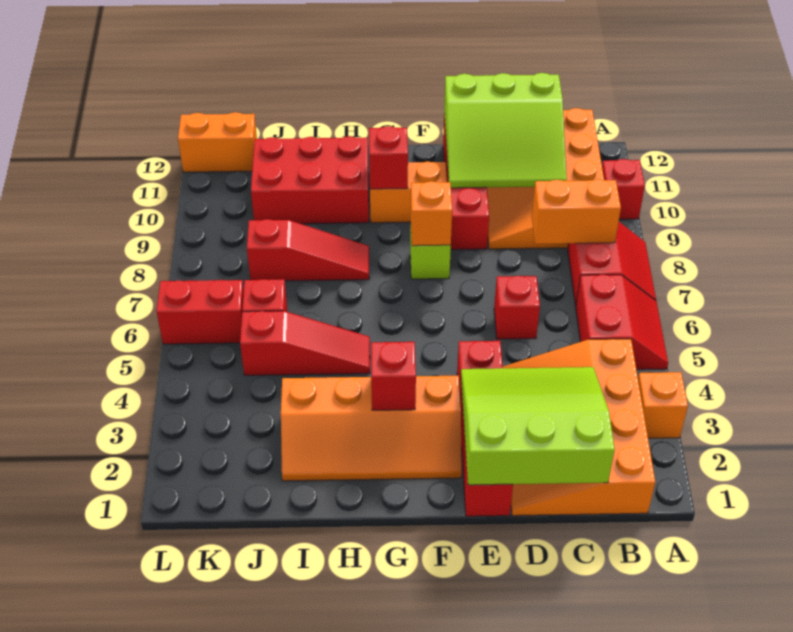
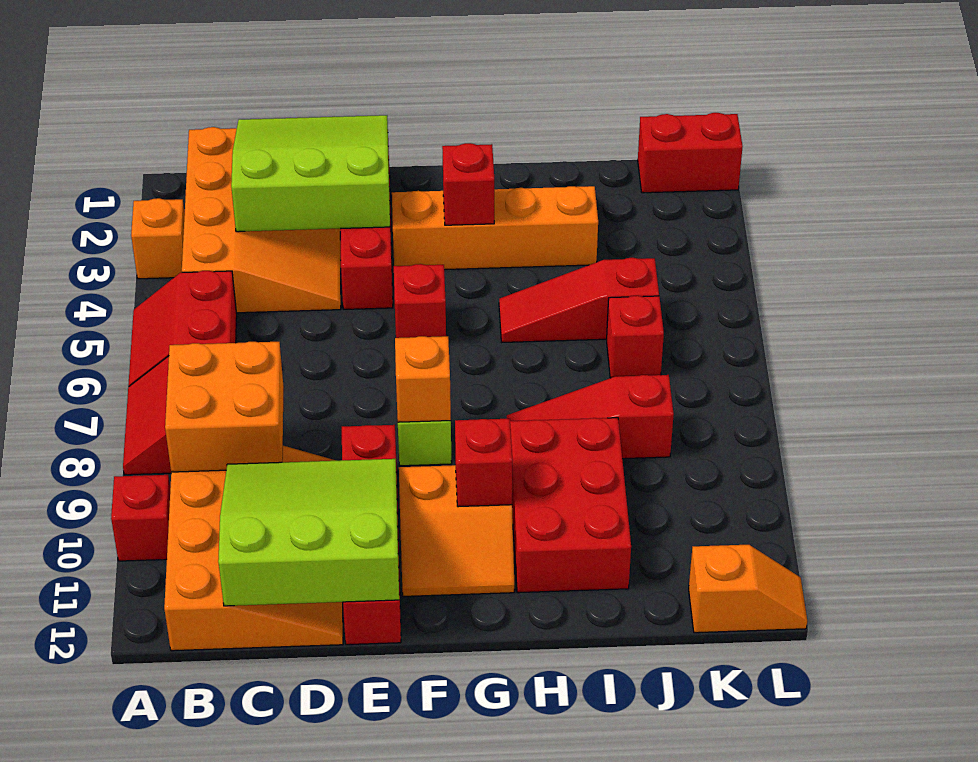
orange 1x2 brick [532,179,621,244] -> orange 2x2 brick [165,342,284,472]
lime 3x3 slope [461,367,615,485] -> lime 3x3 slope turned to [231,115,390,232]
red 1x1 brick [494,276,540,339] -> red 1x1 brick moved to [394,264,446,338]
red 2x3 brick [251,136,369,224] -> red 2x3 brick turned to [510,418,631,593]
red 1x2 brick [157,280,244,344] -> red 1x2 brick moved to [638,113,743,193]
orange 1x2 brick [178,112,257,172] -> orange 1x2 slope [689,545,807,633]

